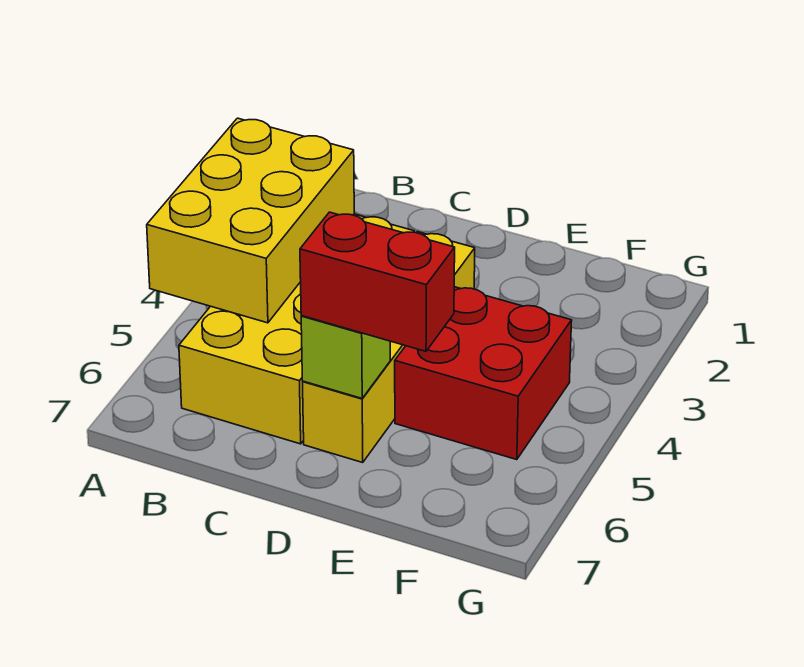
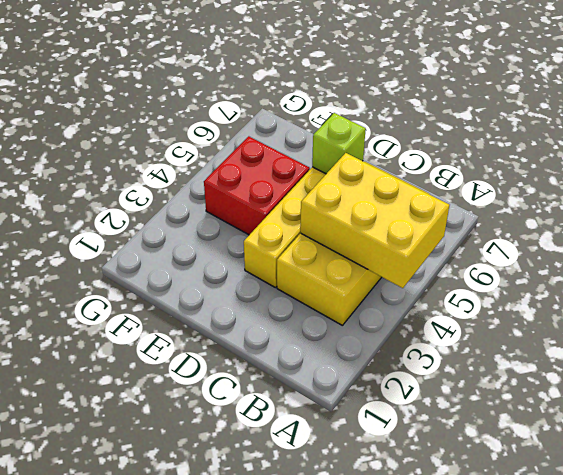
yellow 2x3 brick [147,118,354,323] -> yellow 2x3 brick turned to [300,153,449,288]
red 1x2 brick [300,212,455,351] -> none

